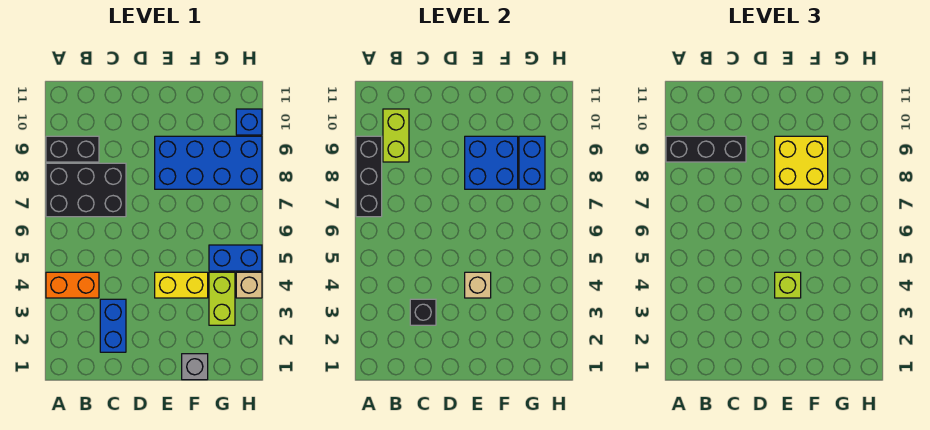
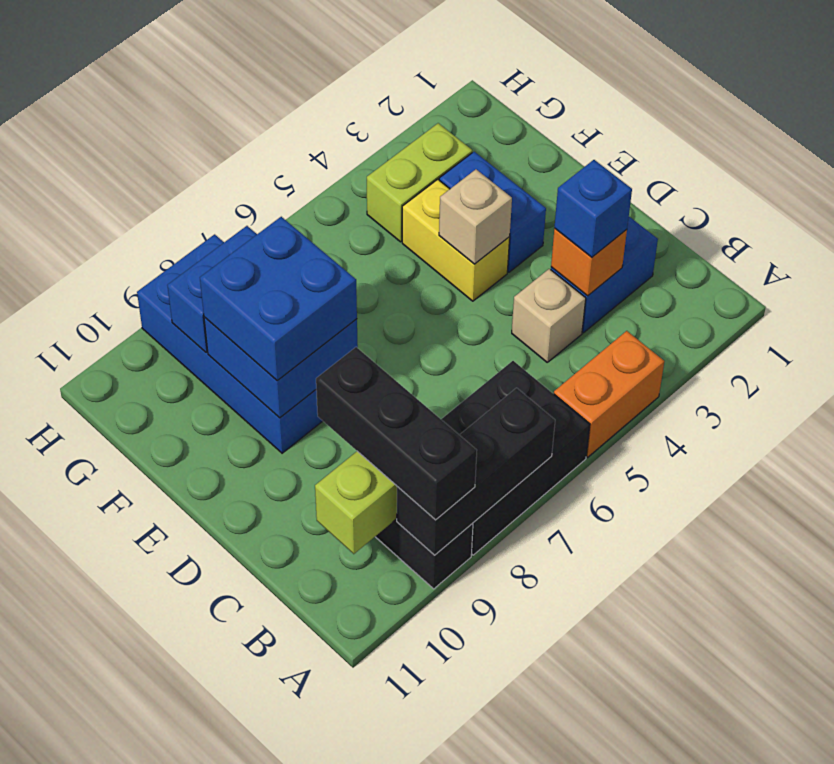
orange 1x2 brick [46,272,99,298] -> orange 1x2 brick turned to [554,331,664,457]
black 2x3 brick [46,163,126,217] -> black 2x3 brick turned to [441,361,590,555]
black 1x1 brick [410,299,436,325] -> orange 1x1 brick [551,229,627,296]
lime 1x1 brick [775,272,801,298] -> none
yellow 2x2 brick [775,136,828,189] -> blue 2x2 brick [200,217,357,381]
grey 1x1 brick [182,354,208,380] -> none
blue 1x2 brick [209,245,262,271] -> blue 1x2 brick moved to [439,152,546,272]
tan 1x1 brick [236,272,262,298] -> tan 1x1 brick moved to [512,269,586,362]
blue 1x1 brick [236,109,262,135] -> blue 1x1 brick moved to [554,160,632,257]

